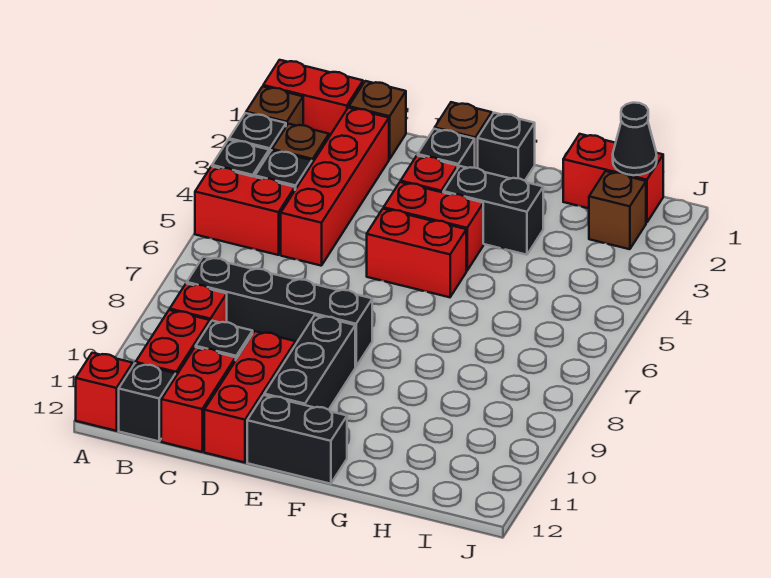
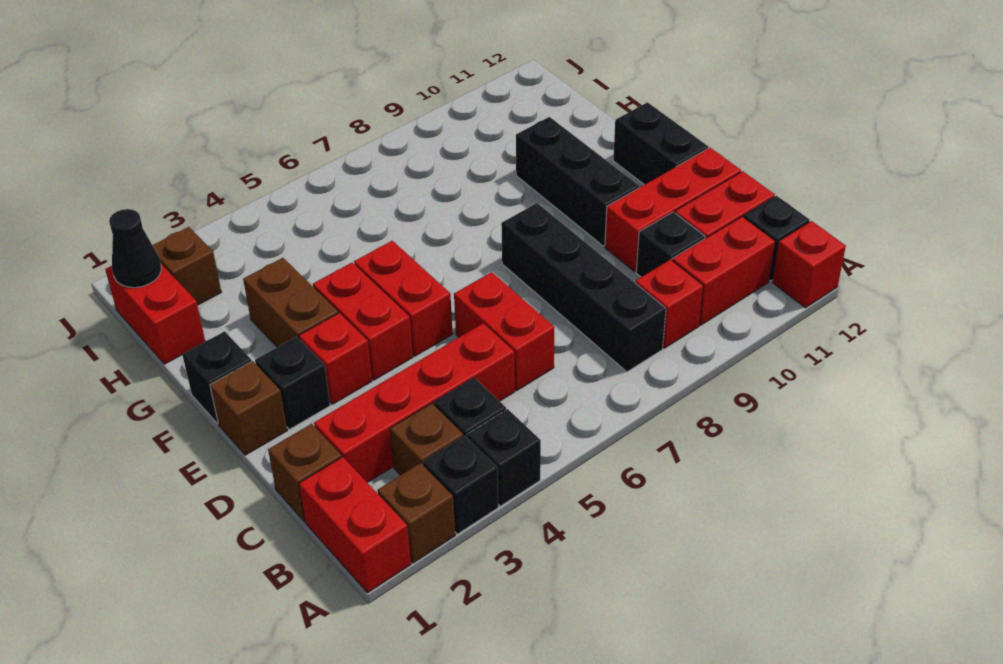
red 1x2 brick [195,166,295,255] -> red 1x2 brick moved to [454,272,554,391]
black 1x3 brick [264,315,355,410] -> black 1x3 brick turned to [516,117,639,246]
black 1x2 brick [443,166,543,255] -> brown 1x2 brick [243,258,338,347]

